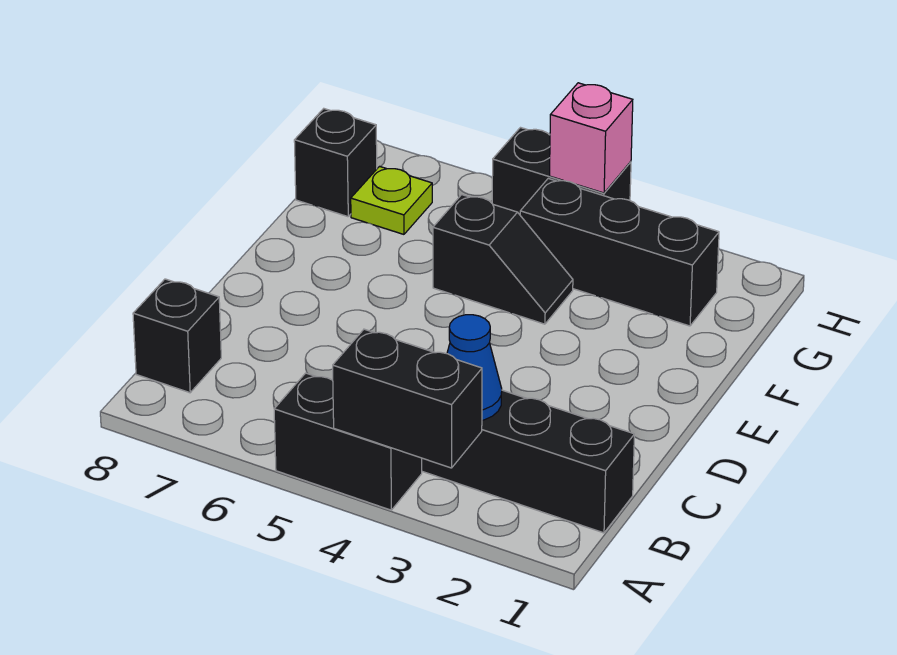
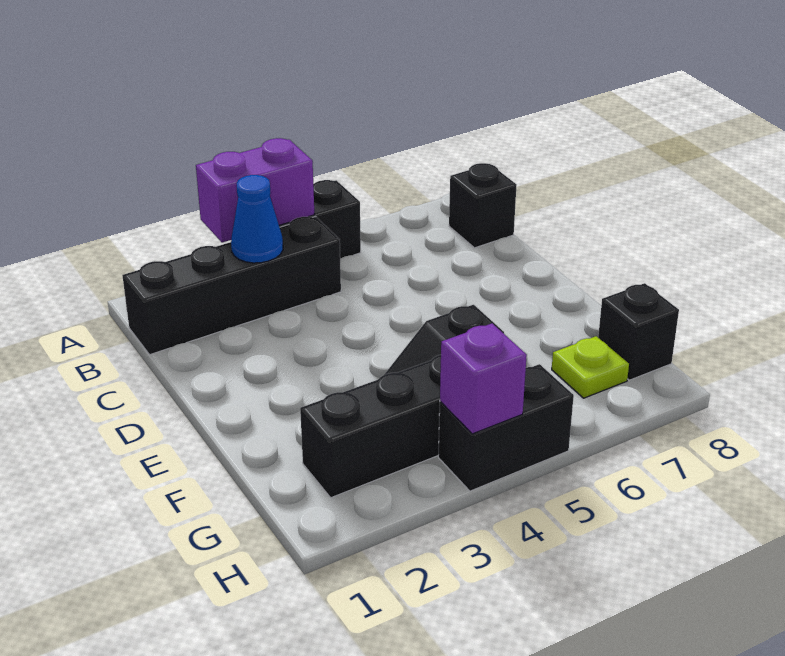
black 1x2 brick [333,329,482,468] -> purple 1x2 brick [196,138,314,243]
pink 1x1 brick [550,83,633,193] -> purple 1x1 brick [440,323,527,434]

